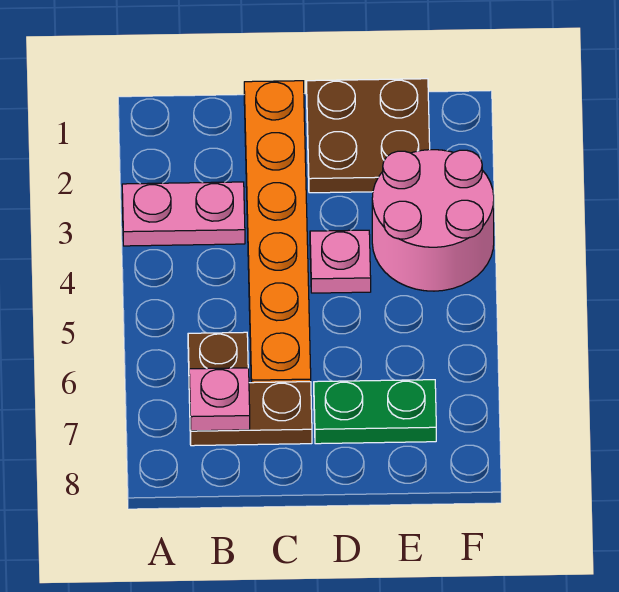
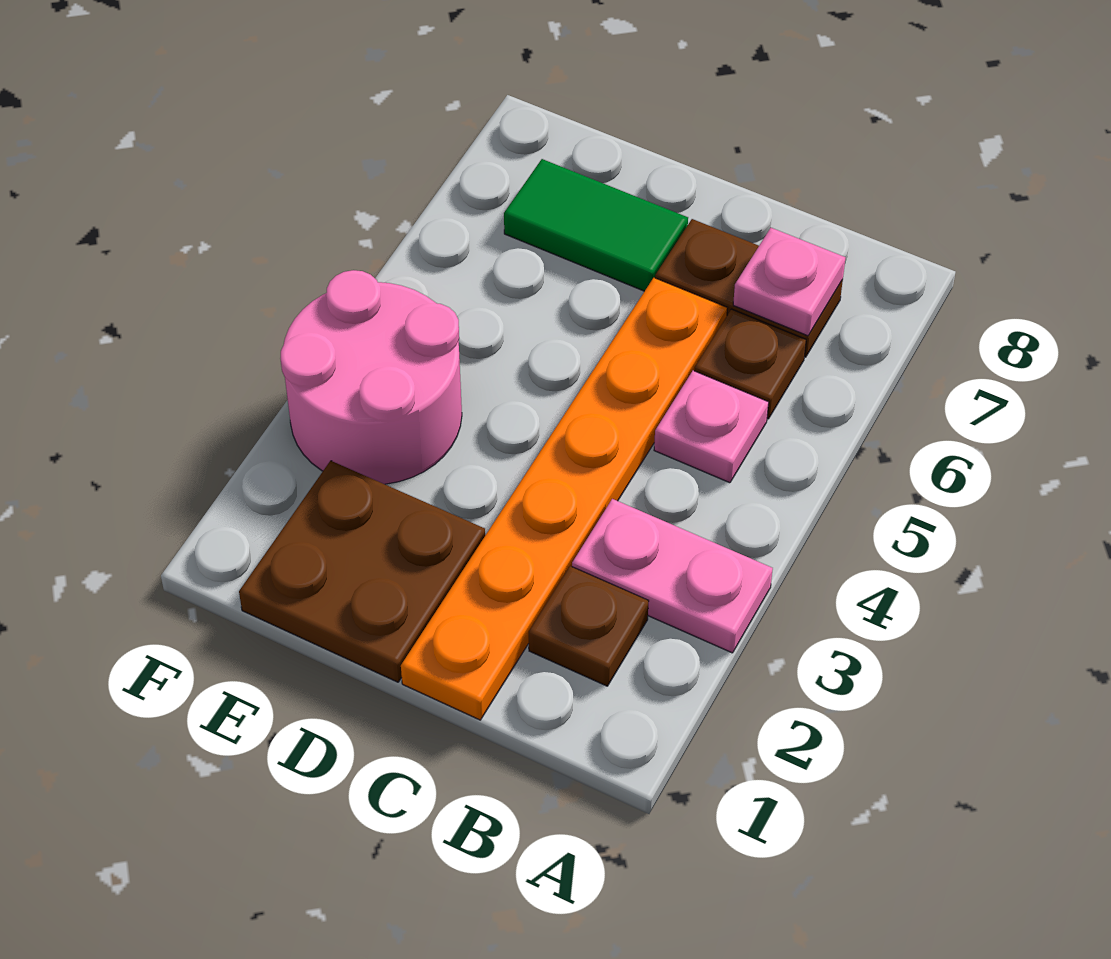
none -> brown 1x1 plate [529,566,649,686]
pink 1x1 plate [310,230,371,293] -> pink 1x1 plate moved to [654,371,769,483]
green 1x2 plate [314,380,436,444] -> green 1x2 tile [504,159,688,291]

